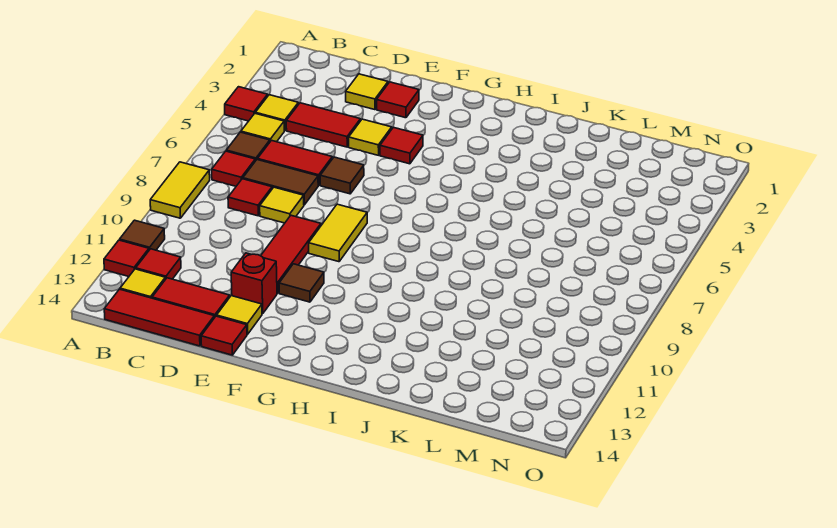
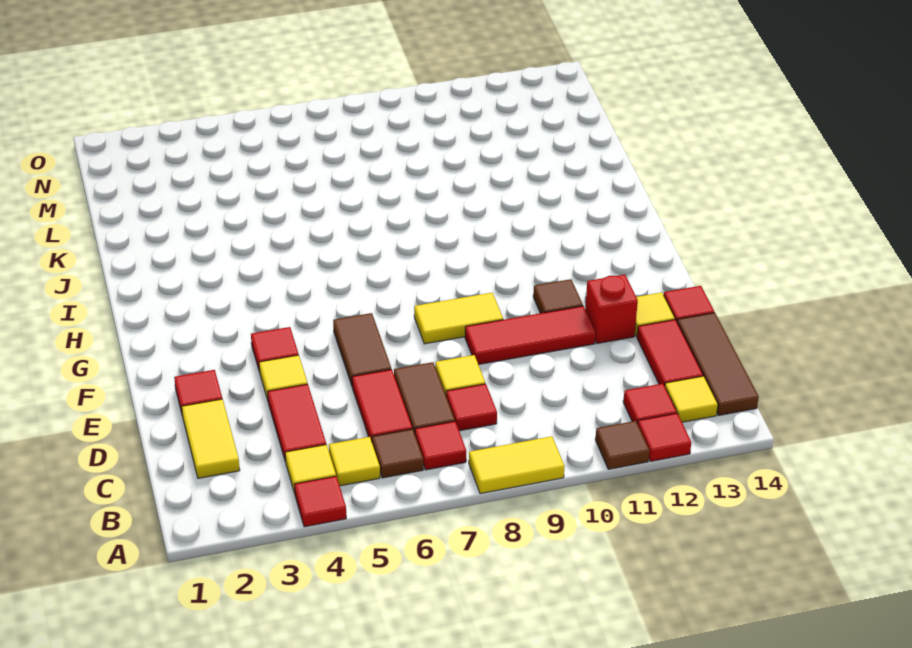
red 1x3 tile [104,289,214,346] -> brown 1x3 tile [677,313,759,416]
yellow 1x1 tile [346,74,388,110] -> yellow 1x2 tile [182,399,240,478]
brown 1x1 tile [320,157,364,194] -> brown 1x2 tile [333,313,391,386]

